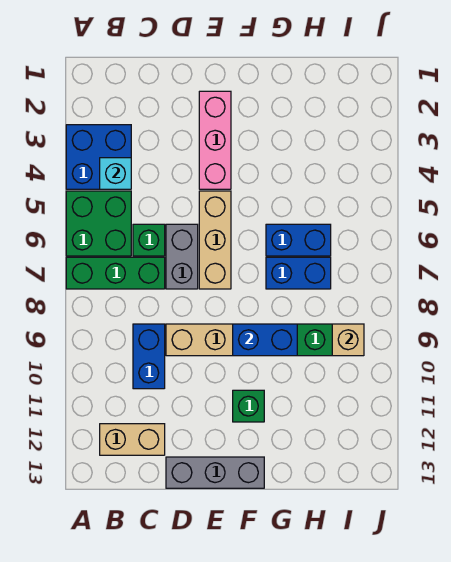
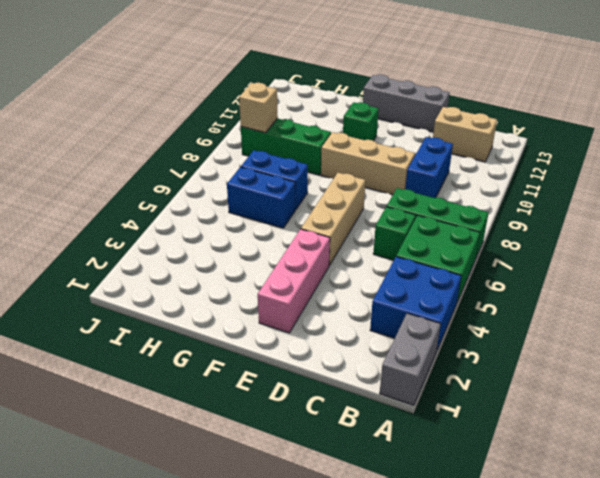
cyan 1x1 brick [100,158,131,189] -> none
grey 1x2 brick [166,224,198,289] -> grey 1x2 brick moved to [380,313,441,405]
blue 1x2 brick [233,324,297,356] -> none

